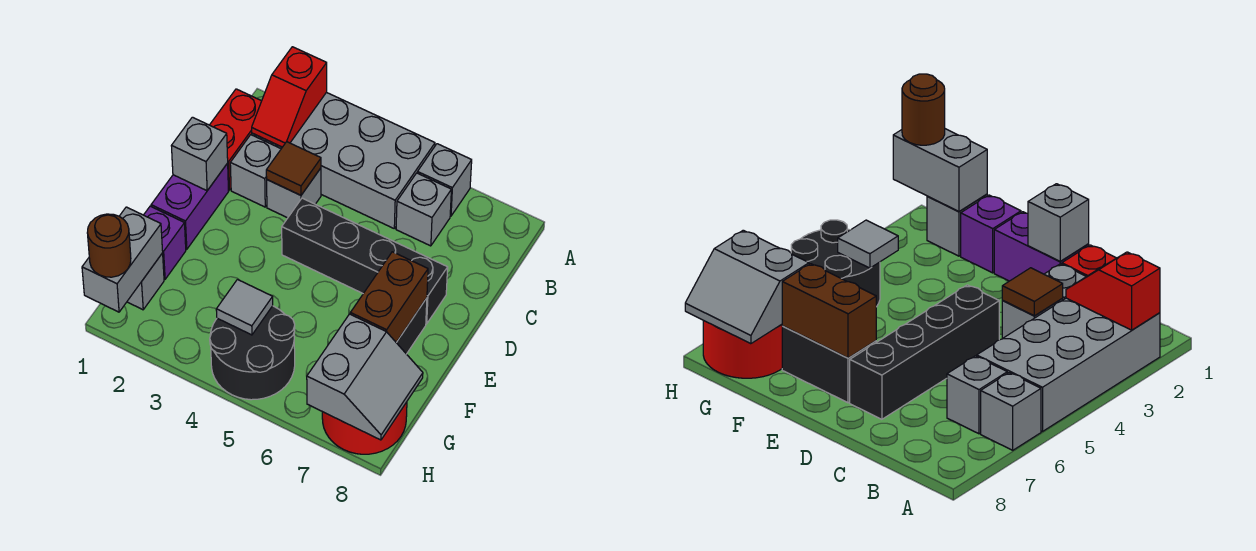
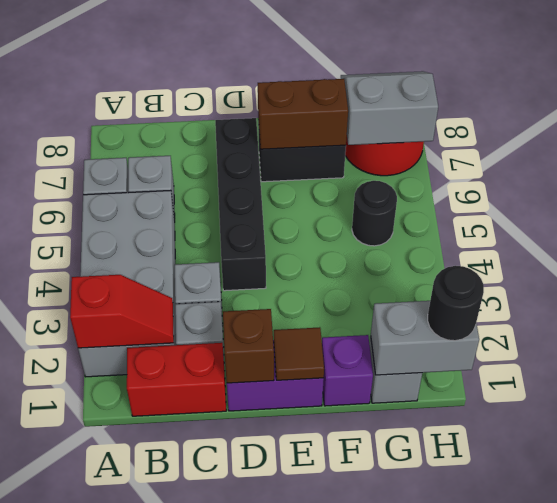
brown 1x1 tile [266,142,321,195] -> brown 1x1 tile moved to [274,327,324,380]
grey 1x1 brick [172,117,228,191] -> brown 1x1 brick [223,309,274,383]
black 2x2 round brick [210,306,295,400] -> black 1x1 round brick [352,181,397,246]
grey 1x1 tile [216,280,273,335] -> none
brown 1x1 round brick [87,214,131,277] -> black 1x1 round brick [428,266,484,341]

